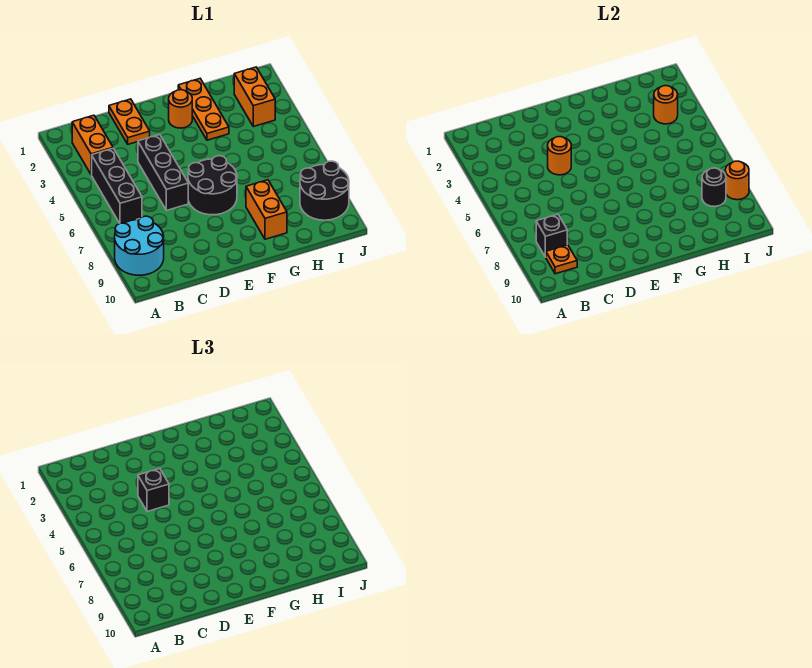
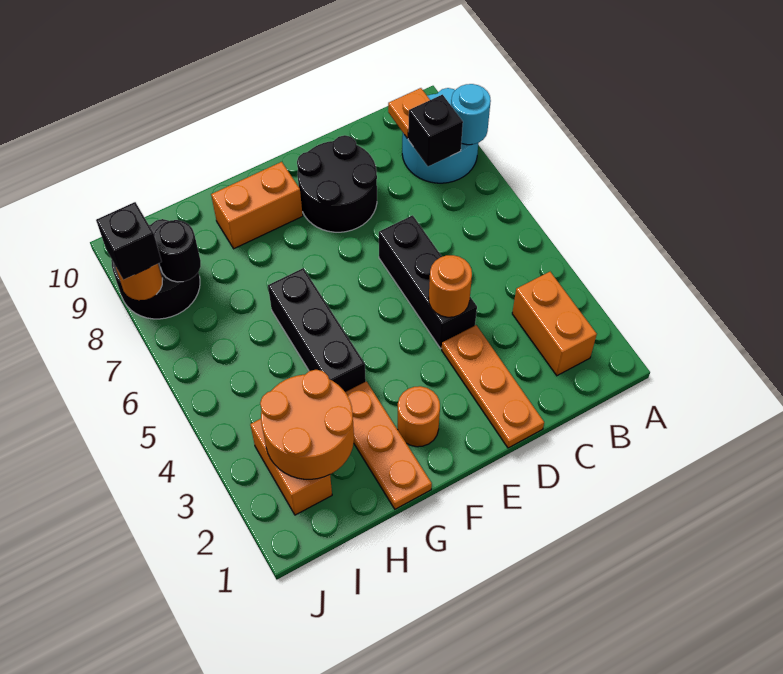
none -> cyan 1x1 round brick [451,84,491,145]
black 1x3 brick [92,148,142,223] -> black 1x3 brick moved to [268,268,366,392]
orange 1x2 plate [109,99,150,144] -> orange 1x3 plate [442,325,544,448]
black 1x1 brick [138,469,169,511] -> black 1x1 brick moved to [96,202,162,280]
black 2x2 round brick [188,156,237,215] -> black 2x2 round brick moved to [297,135,377,232]
orange 1x2 brick [246,180,287,239] -> orange 1x2 brick turned to [211,162,303,249]
orange 1x1 round brick [654,86,678,124] -> orange 2x2 round brick [260,370,354,479]

